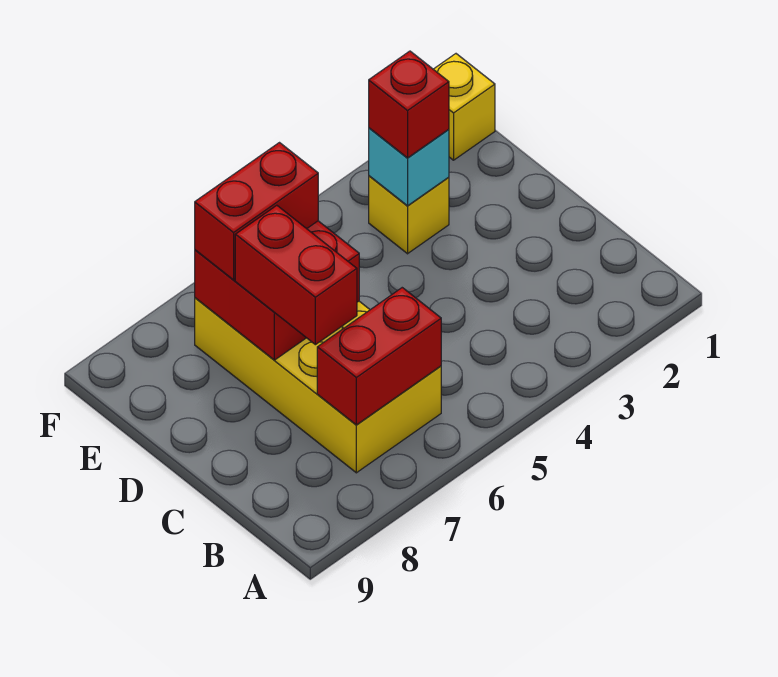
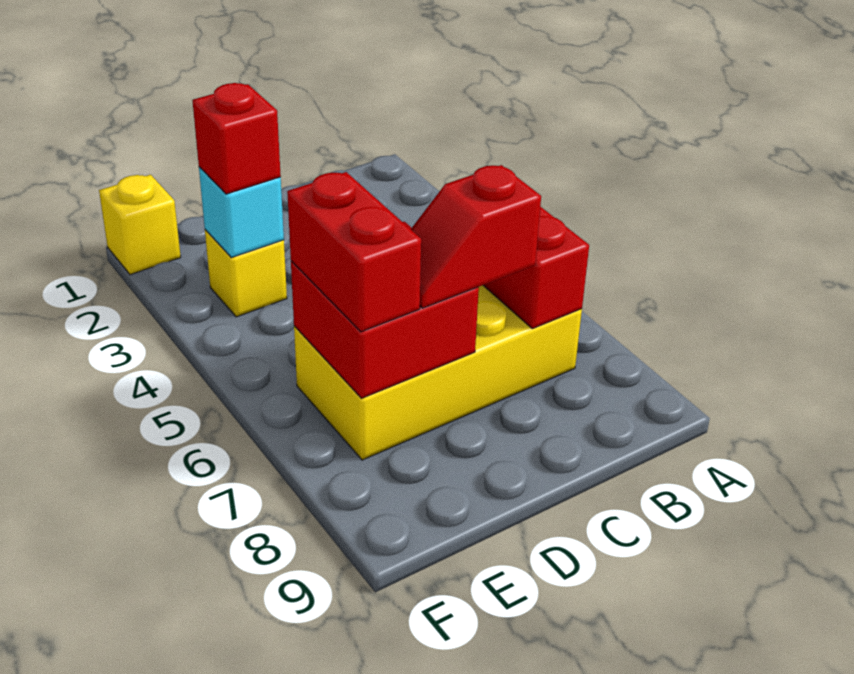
red 1x2 brick [235,205,357,345] -> red 1x2 slope [411,165,541,308]

